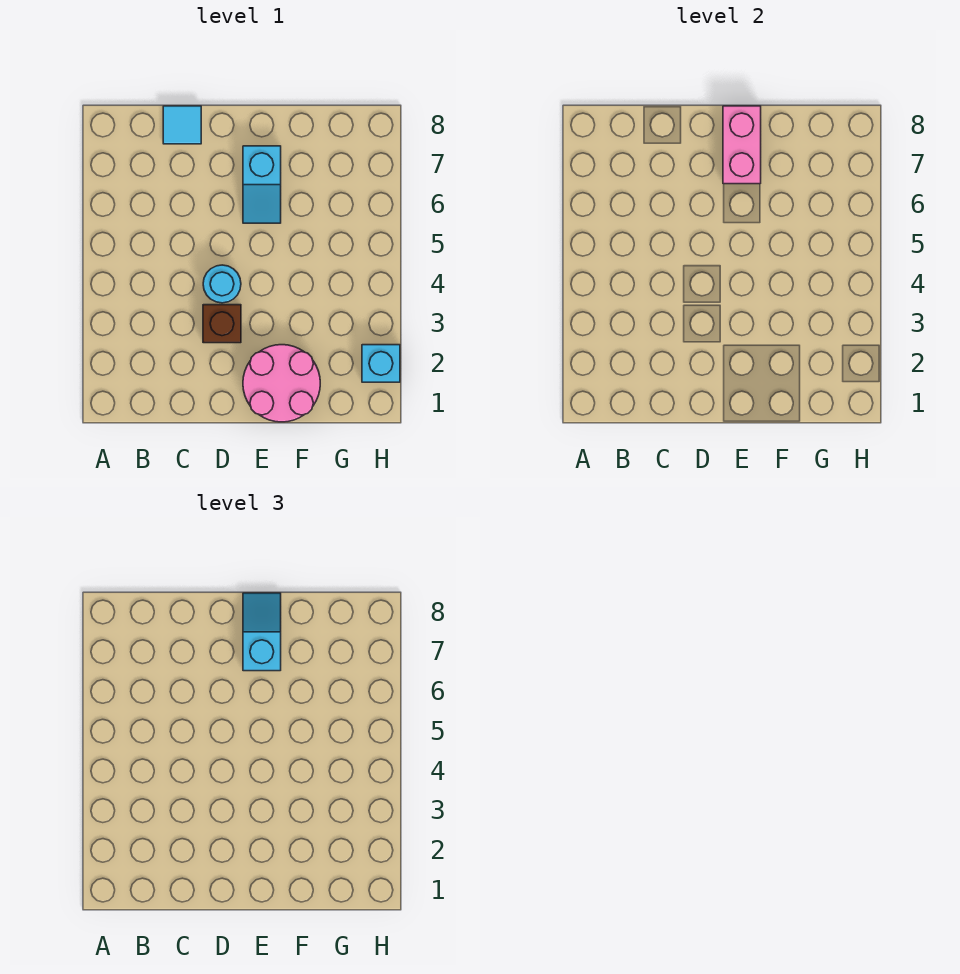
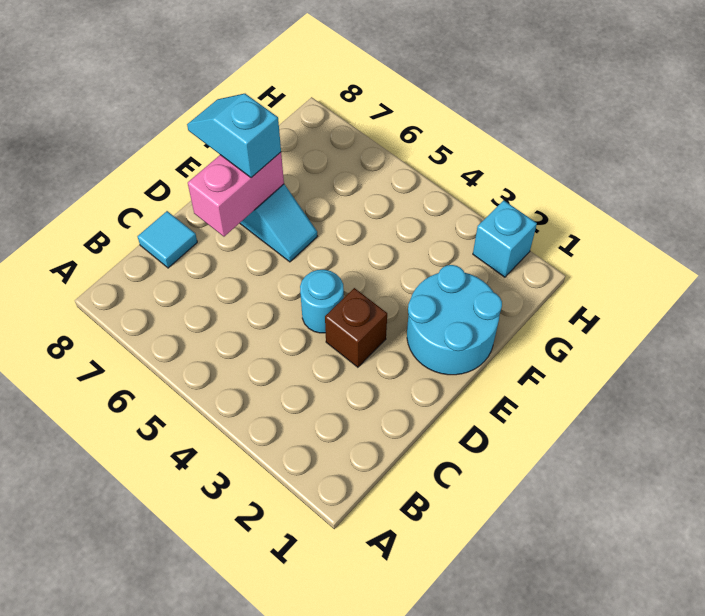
pink 2x2 round brick [243,345,320,422] -> cyan 2x2 round brick [407,265,502,375]
pink 1x2 brick [723,106,761,184] -> pink 1x2 brick turned to [188,152,284,237]

